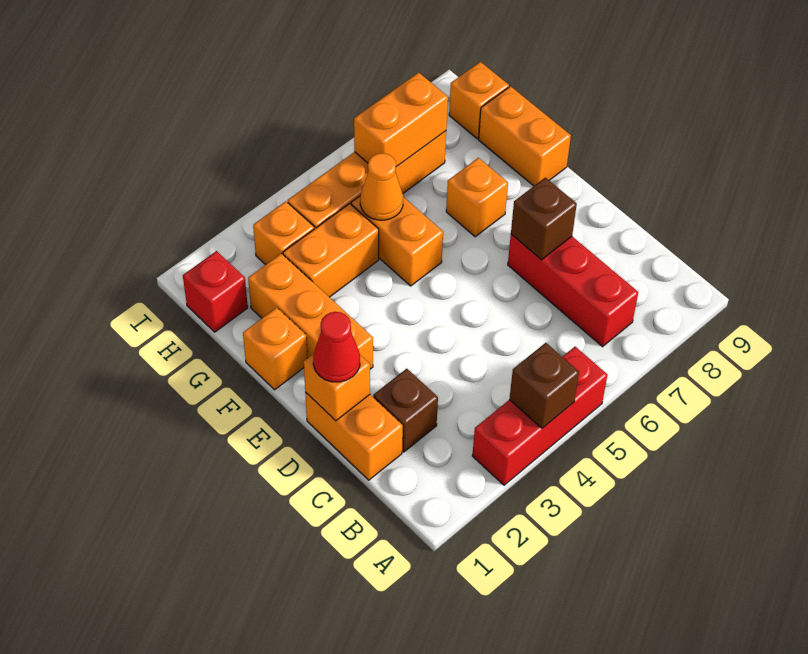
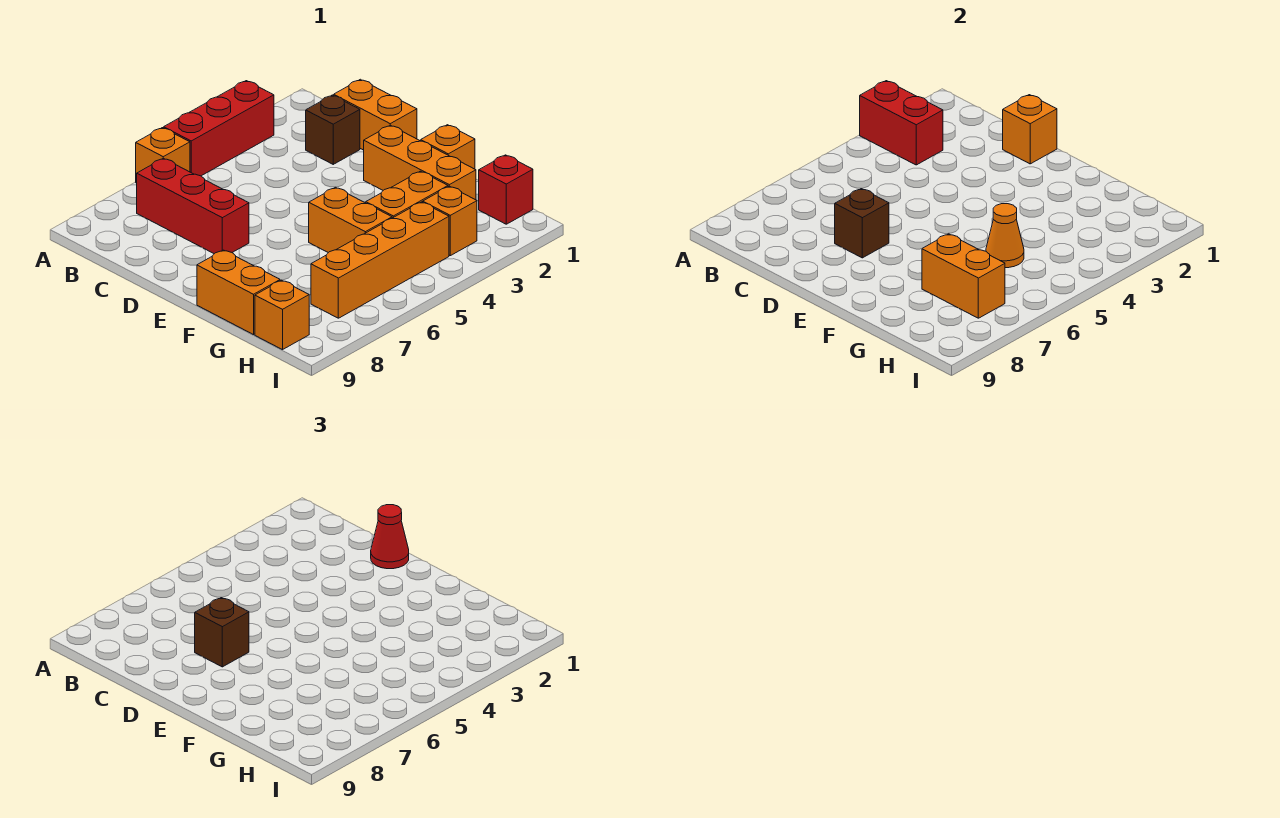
none -> red 1x2 brick [860,81,943,165]
brown 1x1 brick [509,343,579,428] -> brown 1x1 brick moved to [195,598,249,667]
orange 1x1 brick [446,158,508,237] -> orange 1x1 brick moved to [136,128,190,183]
orange 1x2 brick [354,72,448,167] -> orange 1x2 brick turned to [922,234,1005,318]

